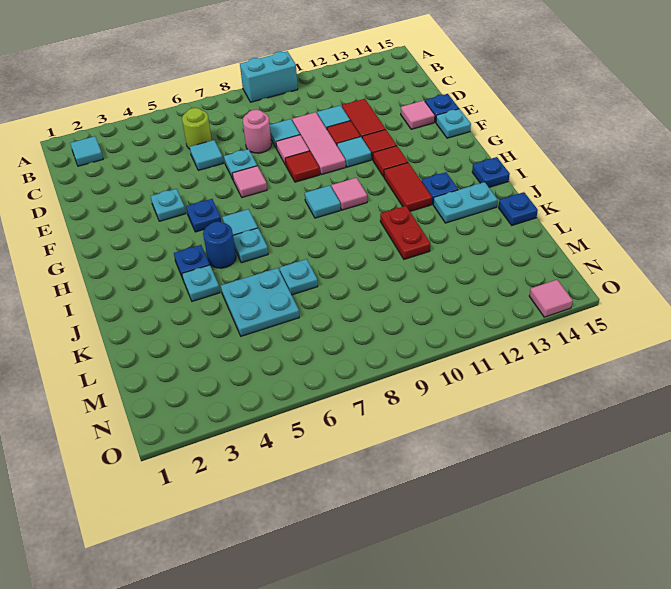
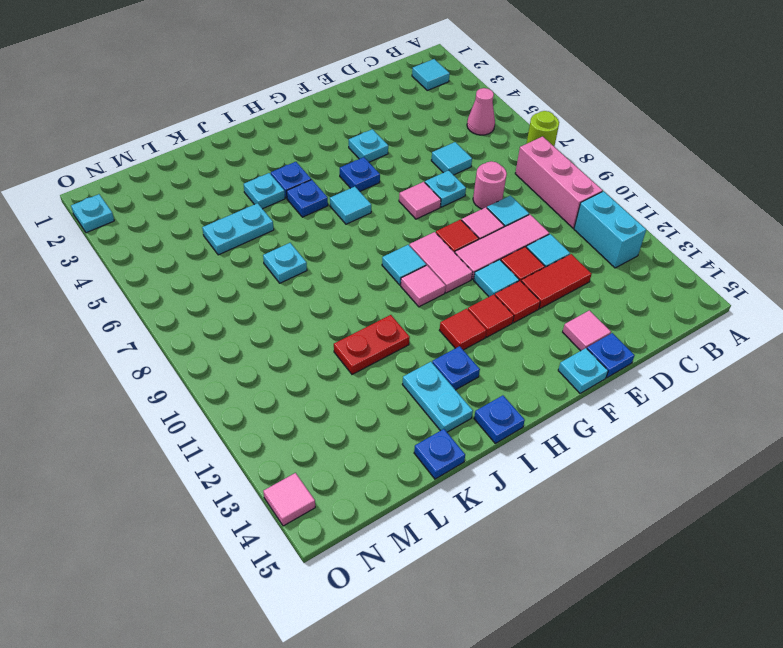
cyan 1x2 brick [240,51,298,102] -> cyan 1x2 brick moved to [574,191,646,268]
none -> pink 1x1 cone [467,88,495,135]
none -> pink 1x3 brick [515,137,602,228]
lime 1x1 round brick [182,108,212,149] -> lime 1x1 round brick moved to [526,111,559,146]
none -> pink 1x2 tile [409,232,472,293]
red 1x2 tile [384,163,432,211] -> red 1x1 tile [439,309,487,350]
blue 1x1 round brick [203,222,236,268] -> blue 1x1 plate [287,180,328,217]
cyan 1x1 plate [233,228,268,263] -> cyan 1x1 plate moved to [71,194,114,233]
cyan 2x2 plate [221,268,299,336] -> cyan 1x2 plate [202,203,274,255]

